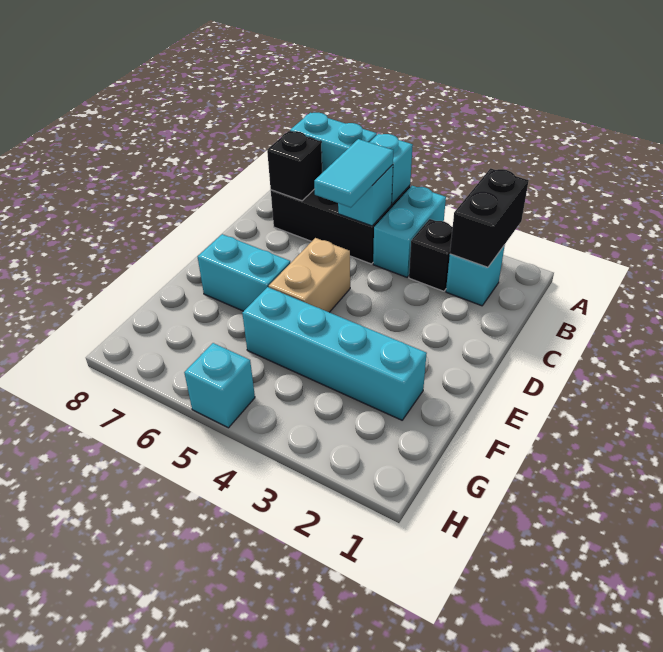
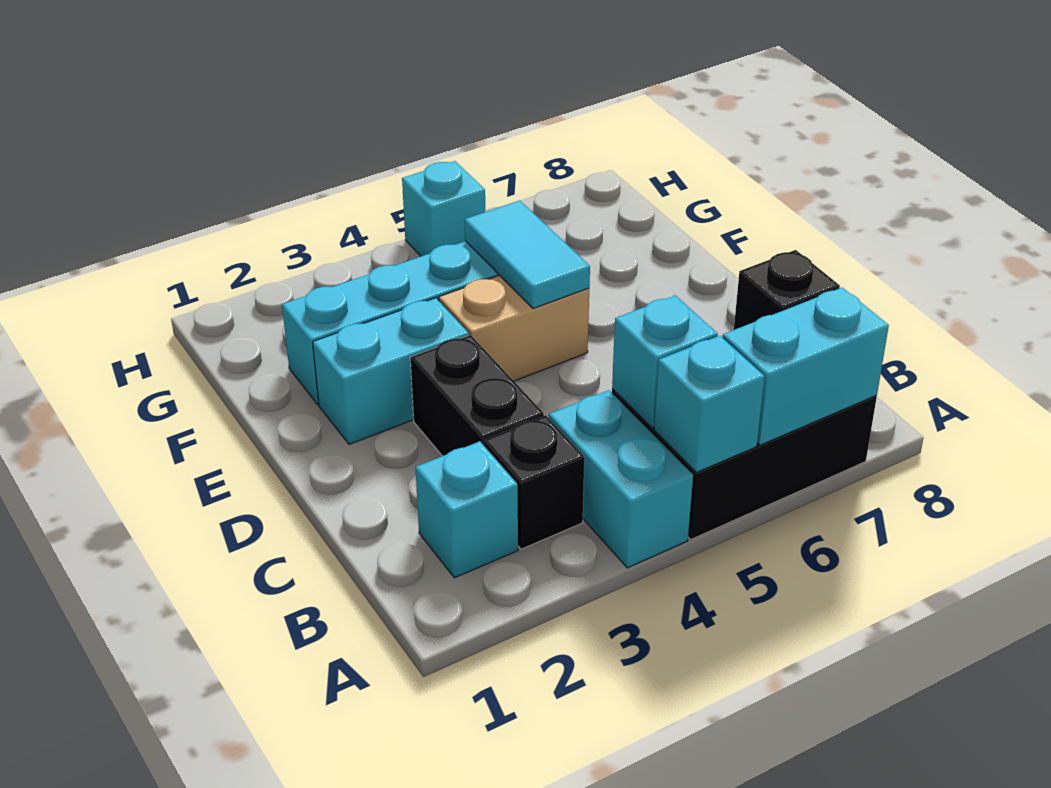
black 1x2 brick [450,168,529,267] -> black 1x2 brick moved to [410,335,544,456]
cyan 1x2 tile [314,139,393,207] -> cyan 1x2 tile moved to [464,201,590,309]
tan 1x2 brick [269,238,350,312] -> tan 1x2 brick turned to [439,275,589,381]
cyan 1x2 brick [198,234,290,311] -> cyan 1x2 brick moved to [313,298,469,444]

